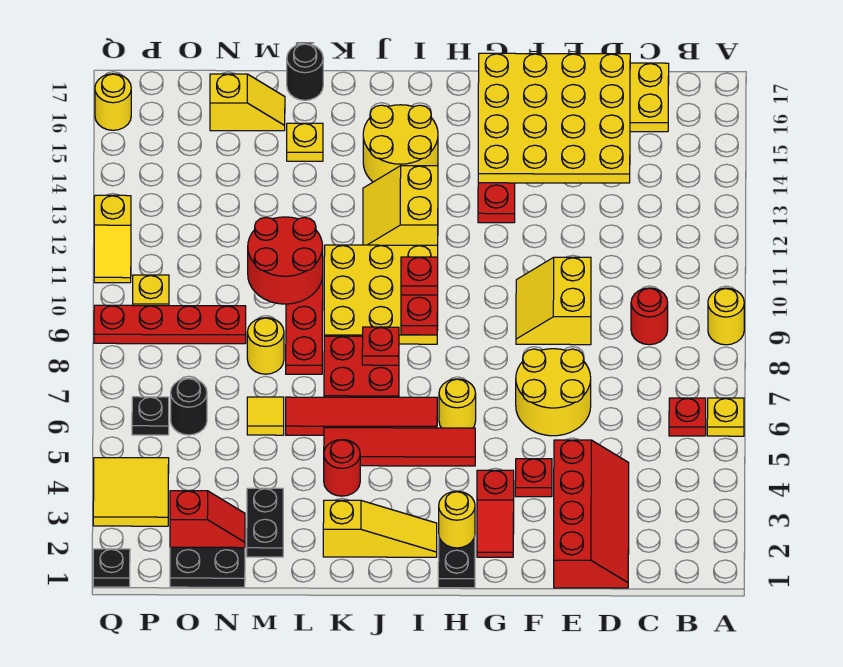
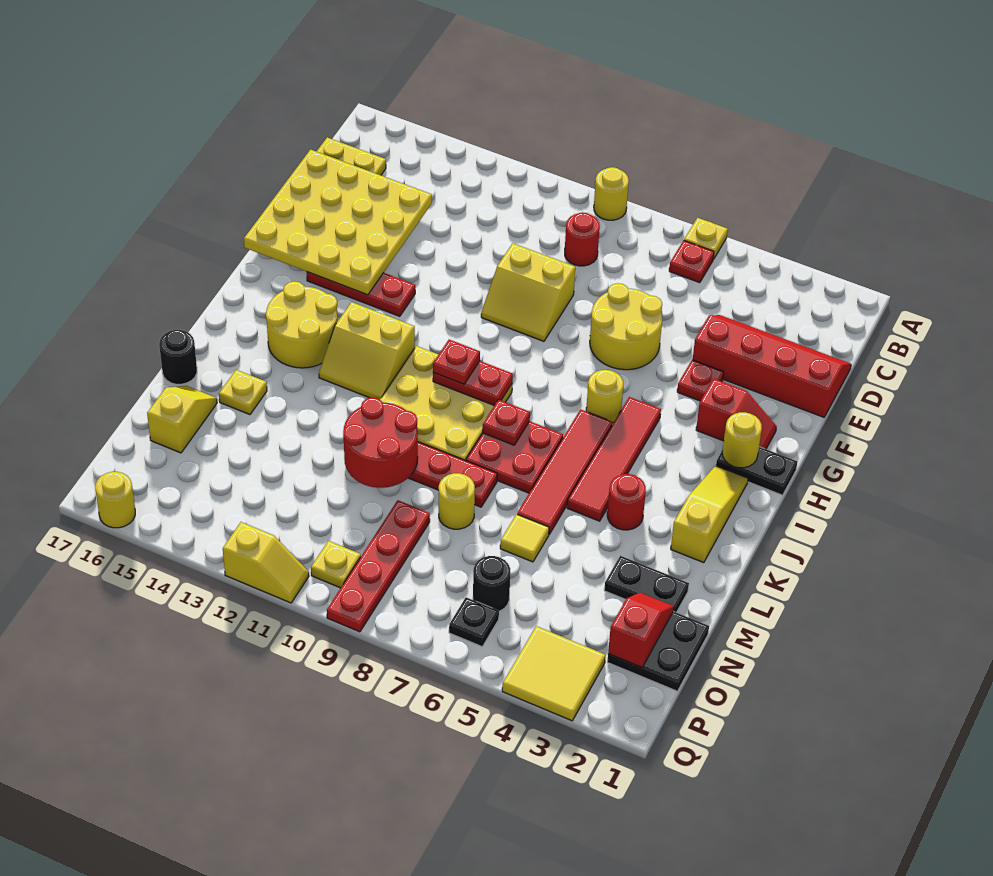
black 1x1 plate [93,549,130,587] -> none

